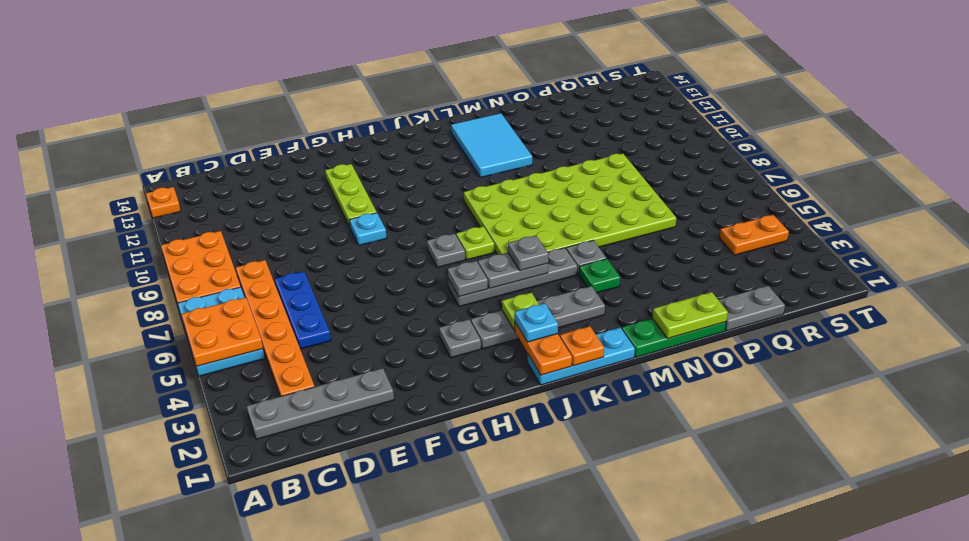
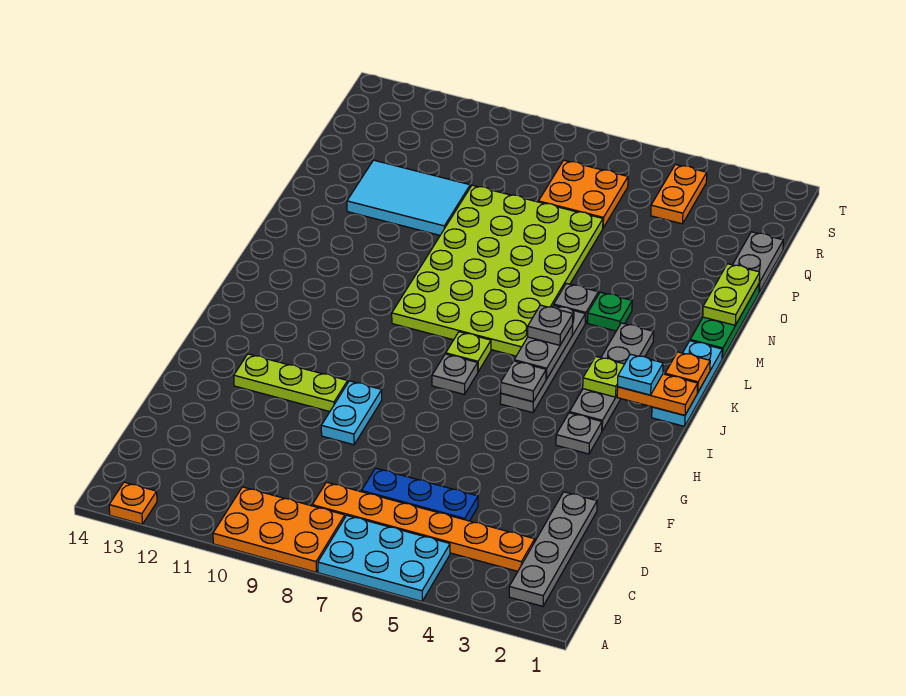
orange 2x2 plate [181,298,263,366] -> orange 2x2 plate moved to [539,160,628,228]
cyan 1x1 plate [349,213,387,245] -> cyan 1x2 plate [321,381,382,445]
cyan 2x3 tile [451,113,532,177] -> cyan 2x3 tile moved to [347,160,470,235]

